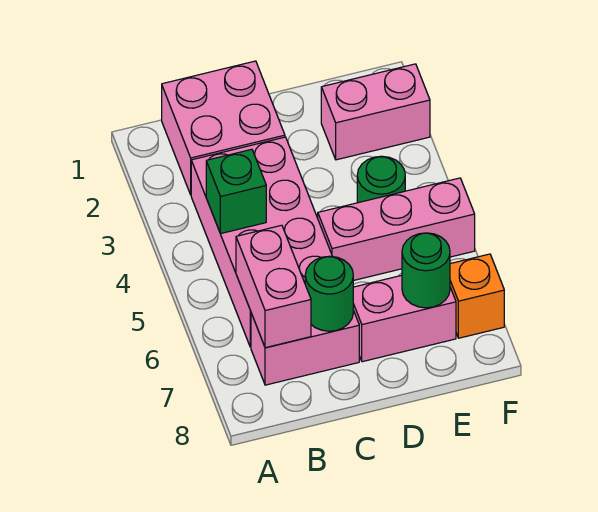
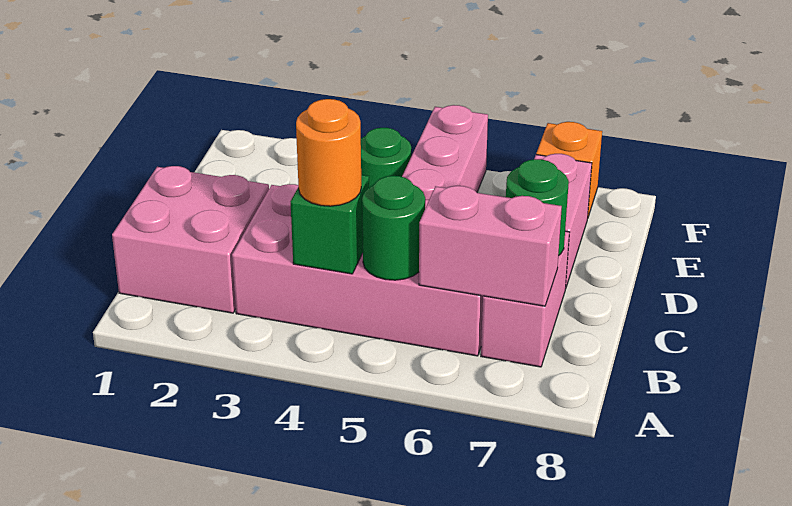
none -> orange 1x1 round brick [296,99,361,206]
pink 1x2 brick [321,64,430,160] -> none
green 1x1 round brick [402,233,450,308] -> green 1x1 round brick moved to [362,176,426,280]

